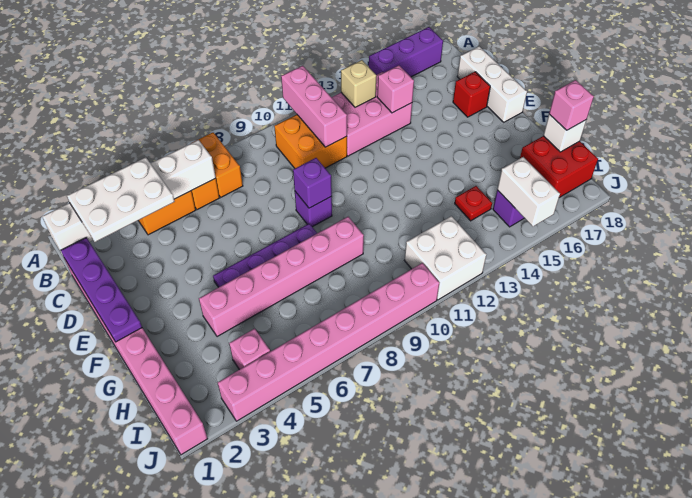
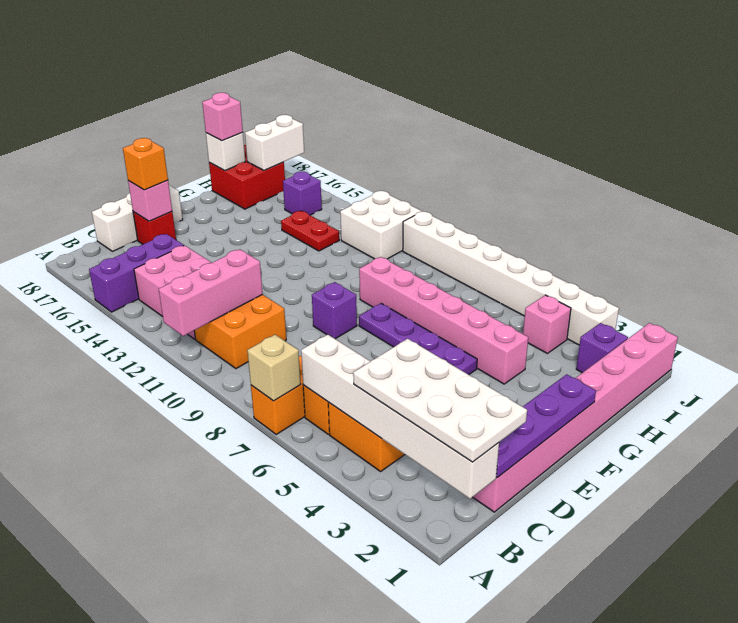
purple 1x3 brick [369,27,443,77] -> purple 1x3 brick turned to [89,234,184,312]
white 2x3 plate [67,157,175,242] -> white 2x4 plate [353,339,527,462]
tan 1x1 brick [341,60,376,107] -> tan 1x1 brick moved to [247,335,301,401]
pink 1x1 brick [377,65,414,113] -> pink 1x1 brick moved to [128,180,172,221]
none -> orange 1x1 brick [123,138,168,190]
purple 1x1 brick [293,158,332,208] -> purple 1x1 brick moved to [576,323,628,373]
red 1x1 plate [455,186,492,221] -> red 1x2 plate [281,211,339,251]
white 1x2 brick [497,157,560,226] -> white 1x2 brick moved to [245,115,304,170]
pink 1x8 brick [218,263,439,421] -> white 1x8 brick [403,212,619,345]

